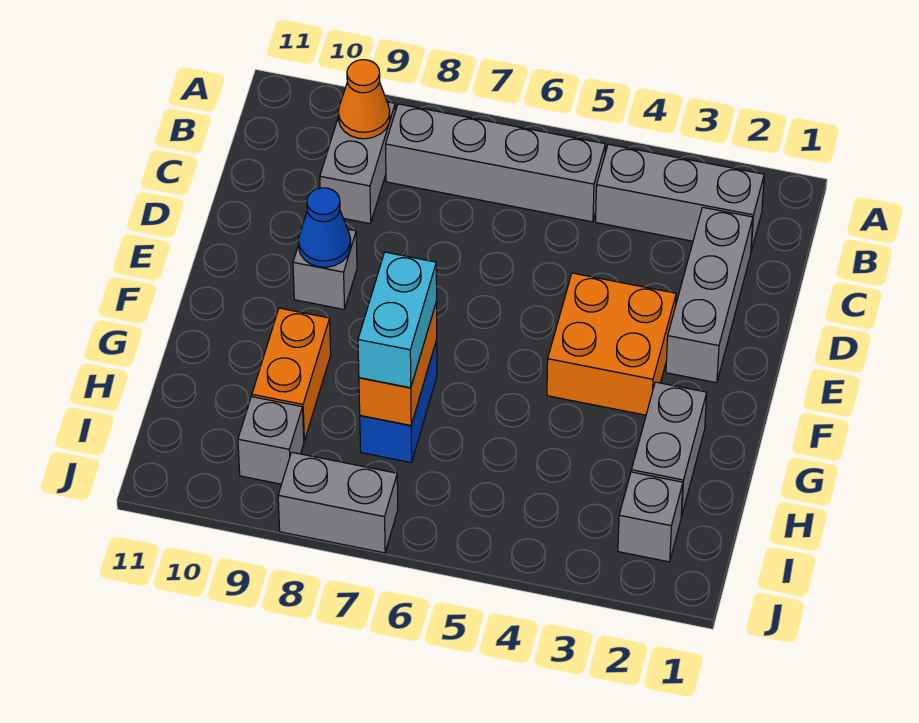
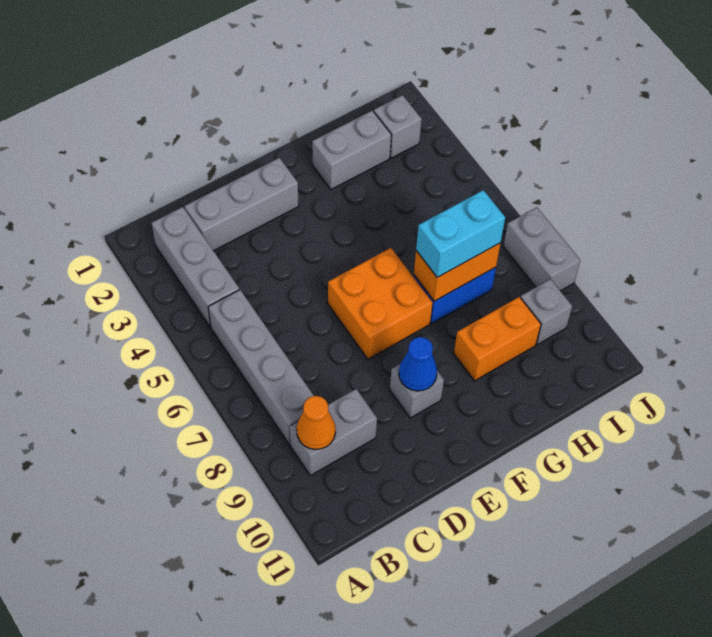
orange 2x2 brick [547,273,676,415] -> orange 2x2 brick moved to [328,248,432,359]

